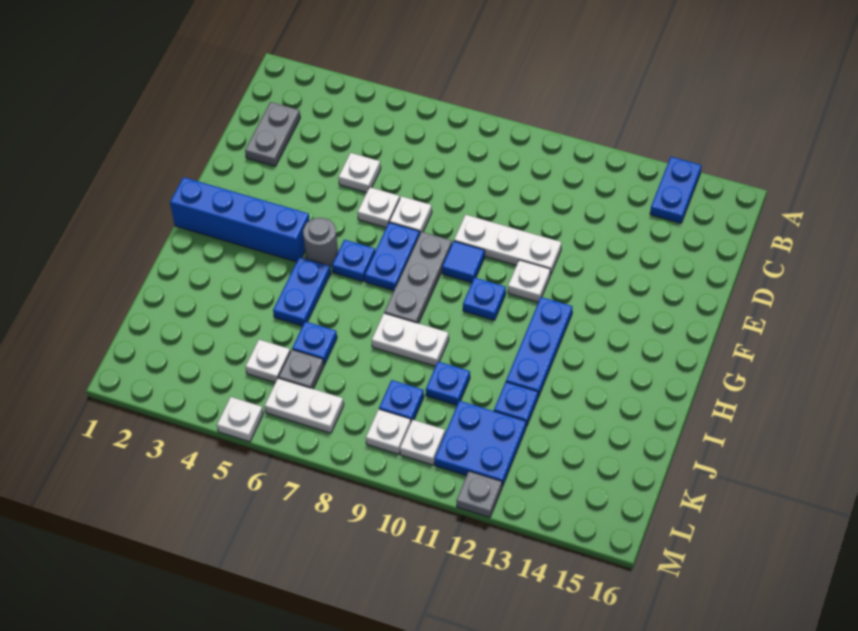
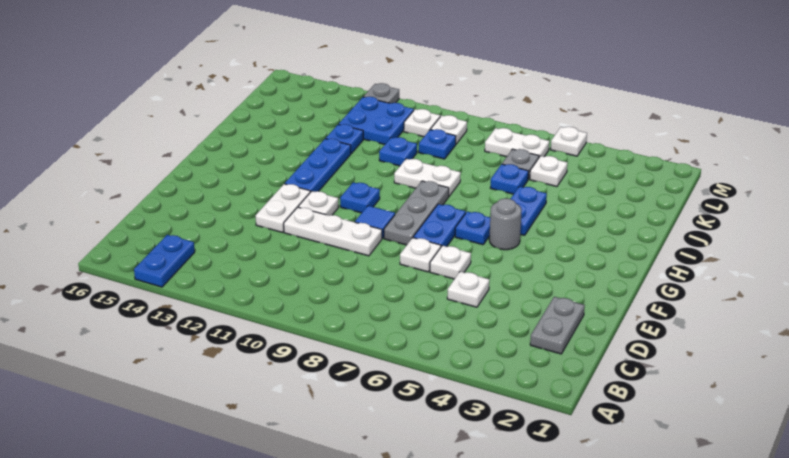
none -> white 1x2 plate [255,184,310,232]
blue 1x4 brick [170,177,310,262] -> none

